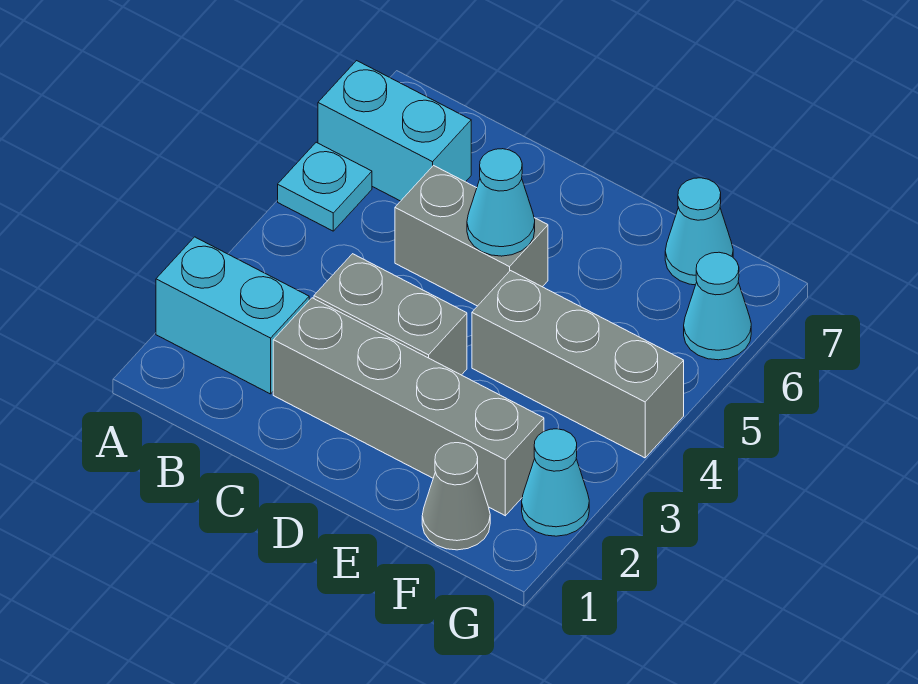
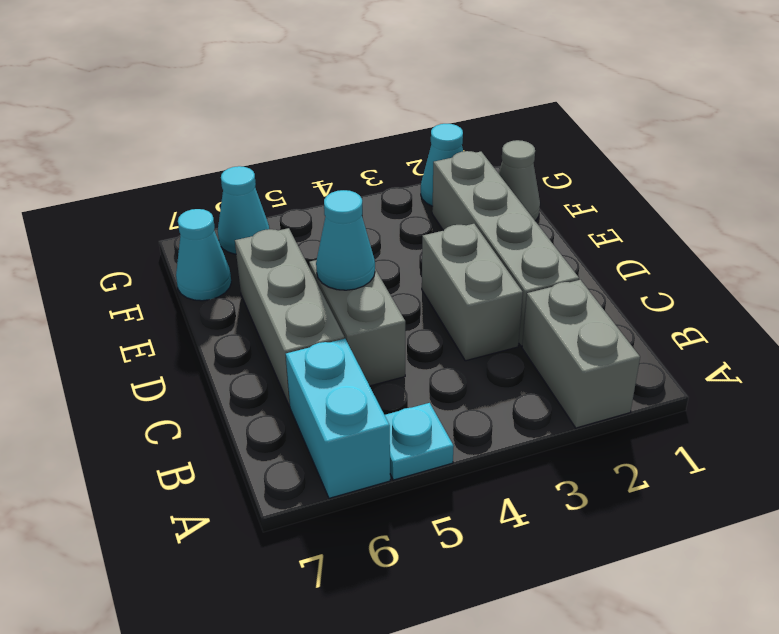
cyan 1x2 brick [156,237,309,394] -> grey 1x2 brick [522,280,640,428]
grey 1x3 brick [472,271,684,458] -> grey 1x3 brick moved to [235,228,344,407]

